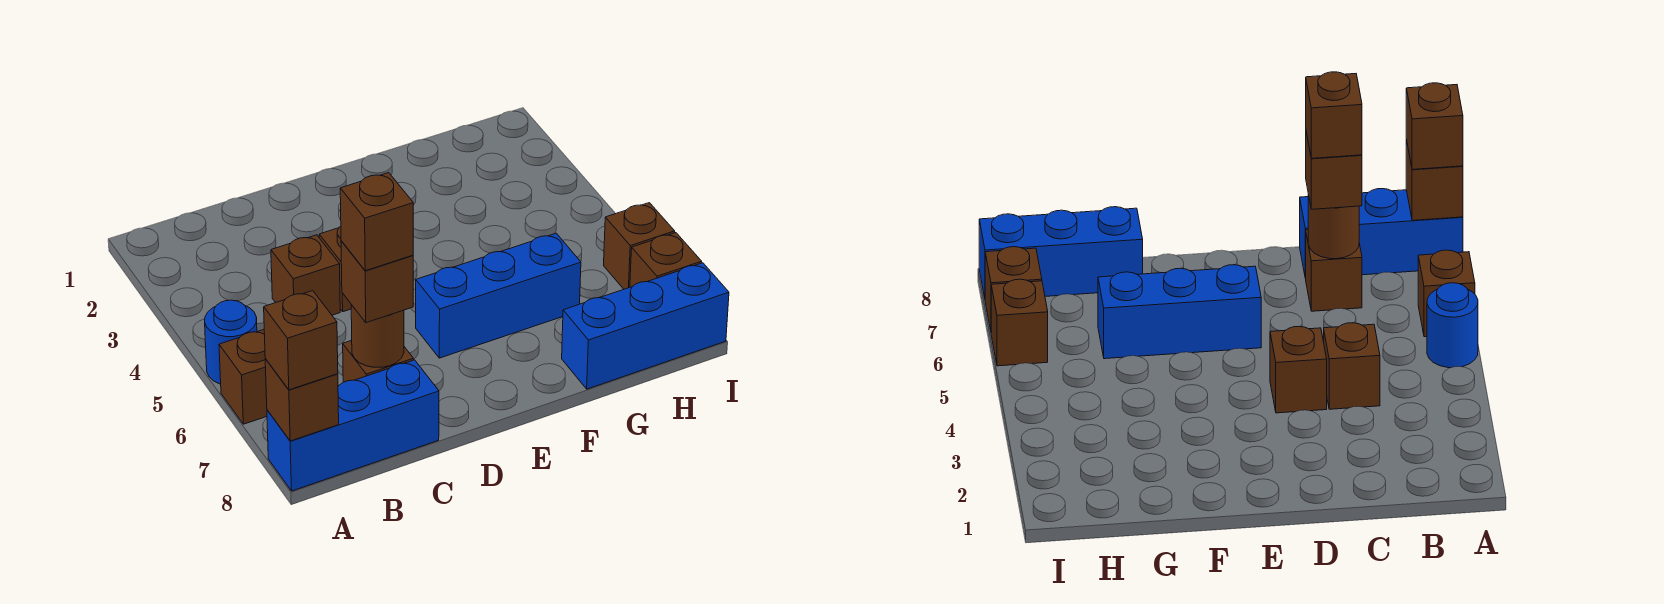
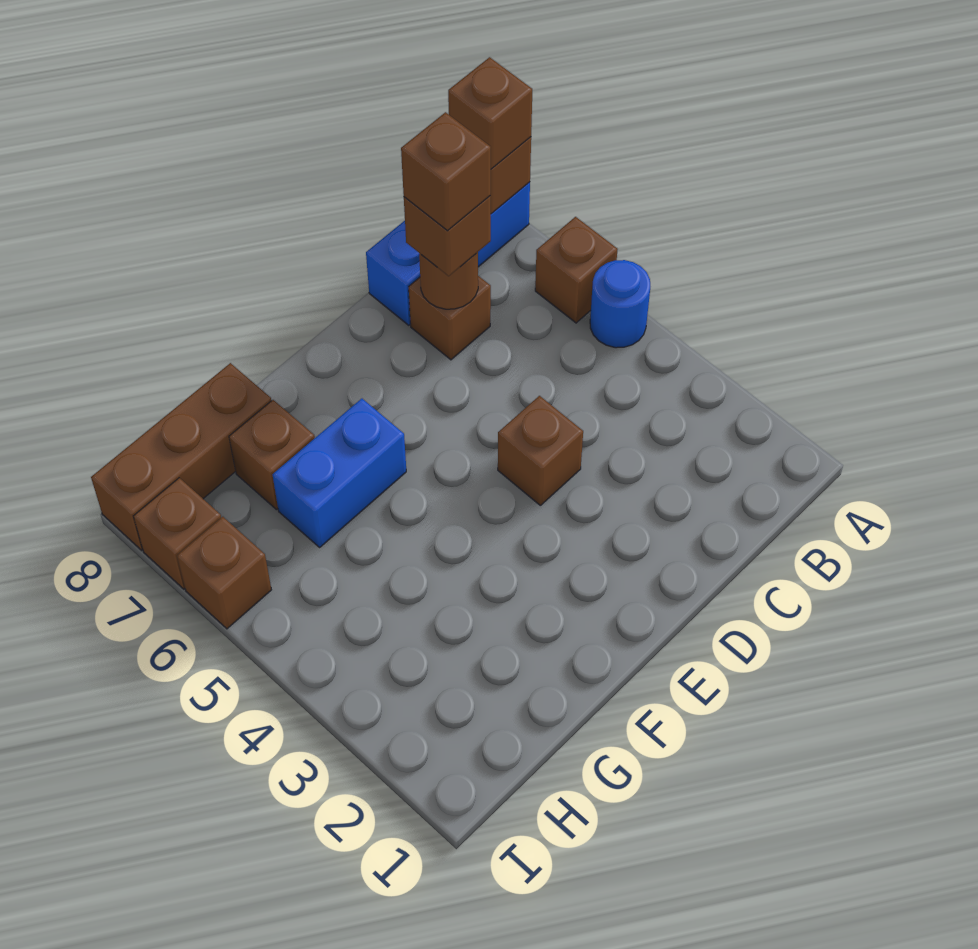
brown 1x1 brick [271,235,340,315] -> brown 1x1 brick moved to [229,400,315,510]
blue 1x3 brick [416,233,581,358] -> blue 1x2 brick [273,399,406,547]
blue 1x3 brick [562,263,729,389] -> brown 1x3 brick [91,363,271,550]

